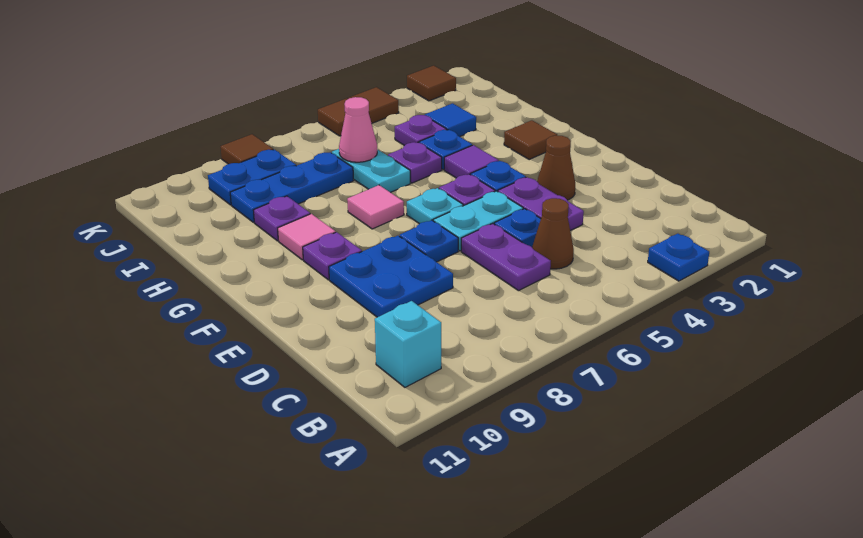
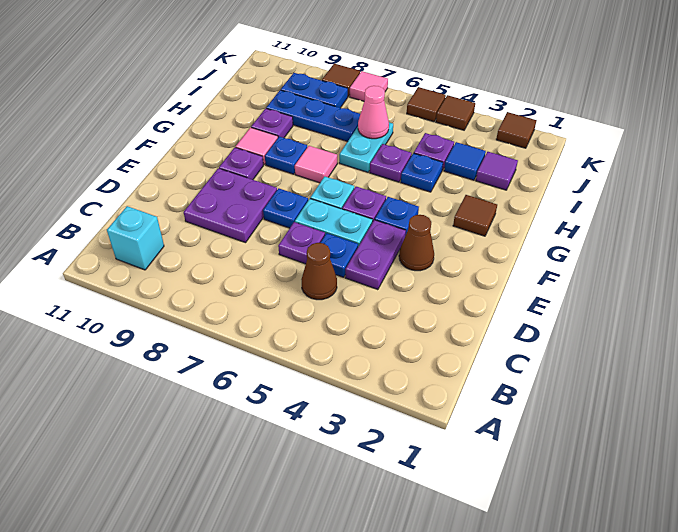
blue 1x1 plate [648,234,709,281] -> blue 1x1 plate moved to [265,137,307,174]
purple 1x2 plate [461,224,551,291] -> purple 1x1 plate [278,222,325,264]
blue 2x2 plate [329,236,453,317] -> purple 2x2 plate [184,168,277,243]
purple 1x1 tile [444,145,499,178] -> purple 1x1 tile moved to [476,152,518,190]
none -> pink 1x1 tile [350,71,388,101]

